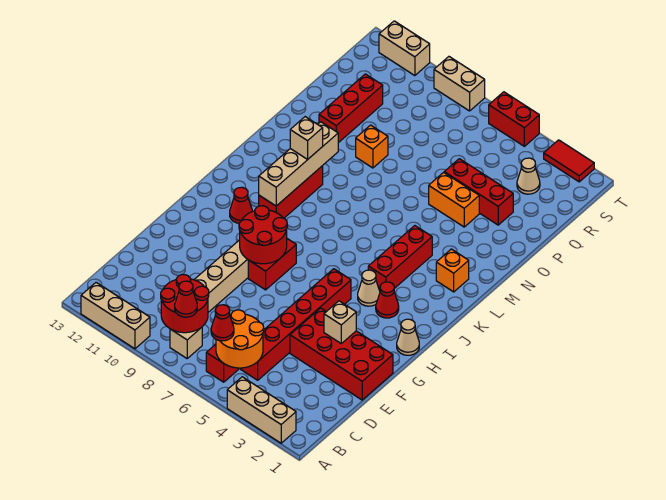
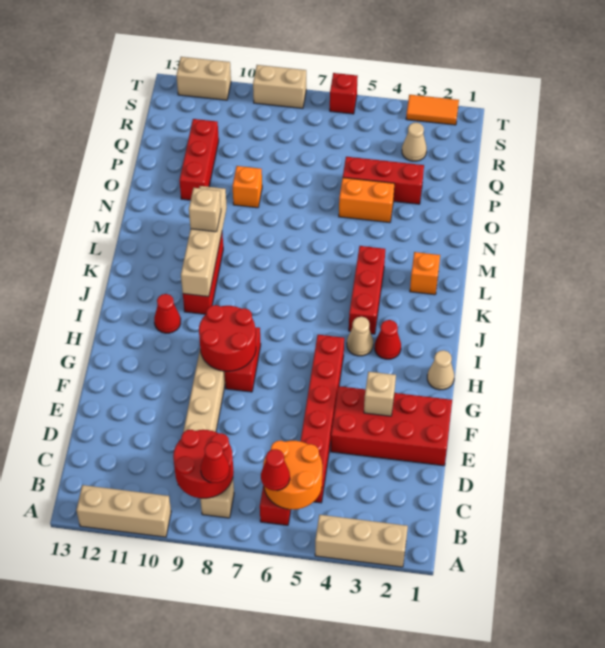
red 1x2 tile [544,140,594,182] -> orange 1x2 tile [406,95,459,125]
red 1x2 brick [489,92,539,146] -> red 1x1 brick [330,73,358,114]

